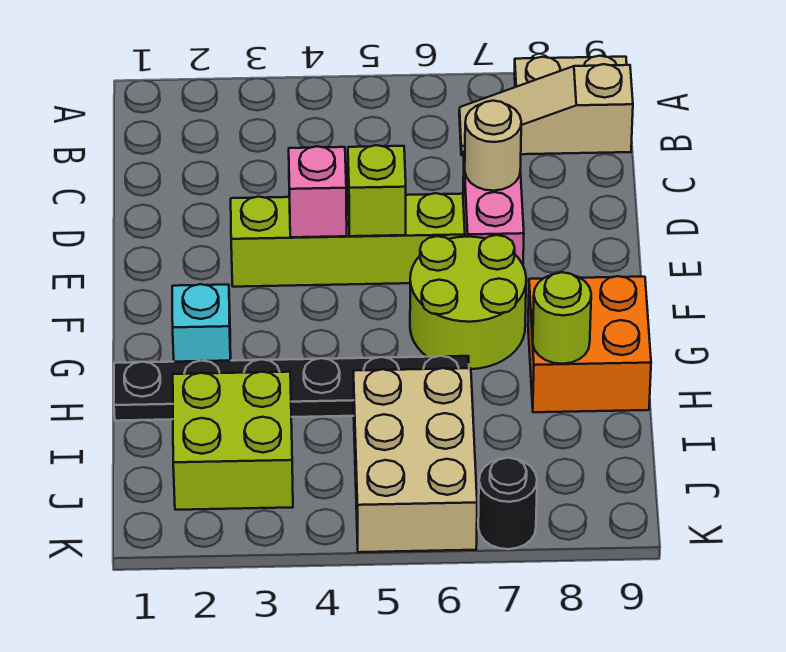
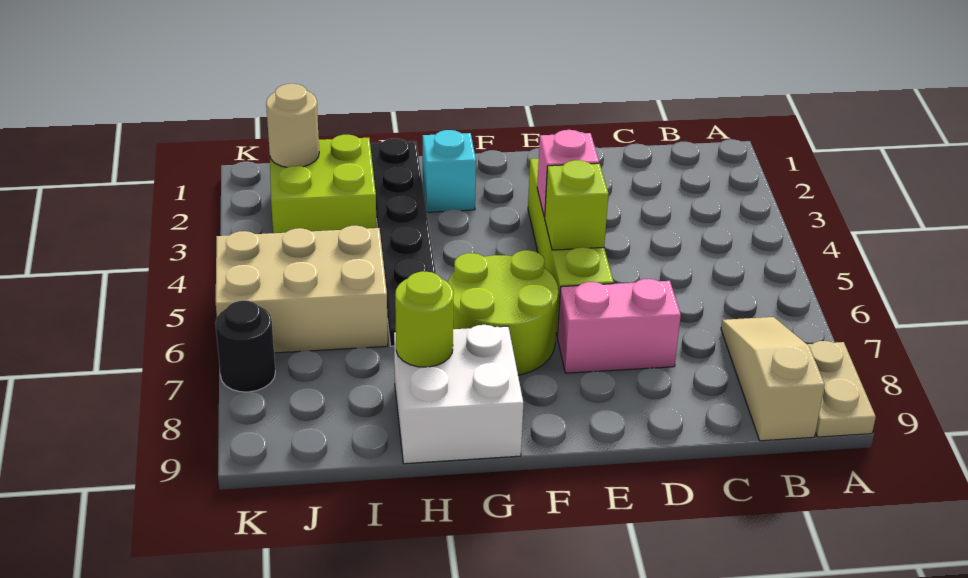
tan 1x1 round brick [465,101,521,191] -> tan 1x1 round brick moved to [266,84,319,167]
orange 2x2 brick [528,276,651,412] -> white 2x2 brick [394,325,523,464]

